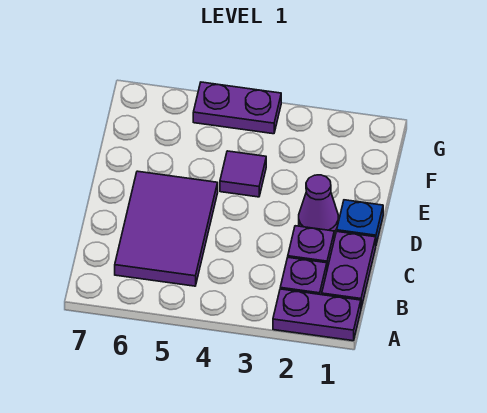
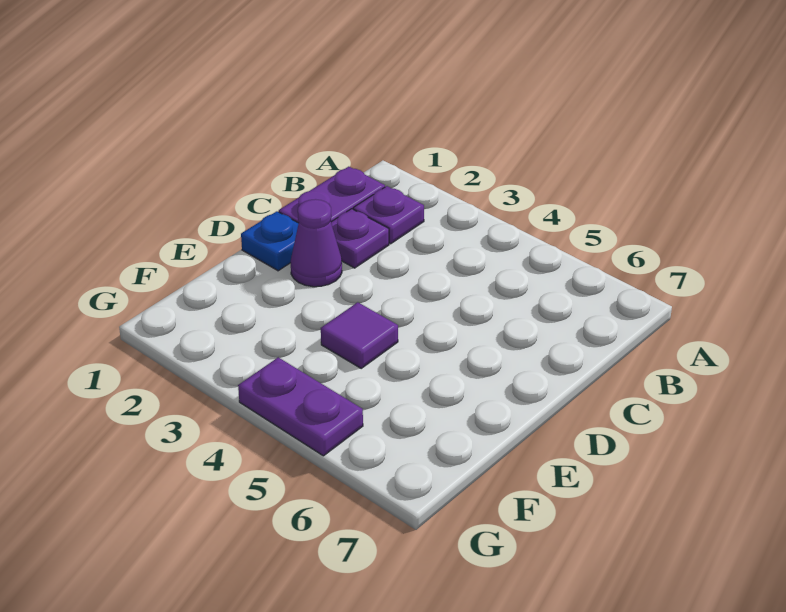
purple 1x2 plate [273,289,361,341] -> none
purple 2x3 tile [115,171,218,286] -> none

